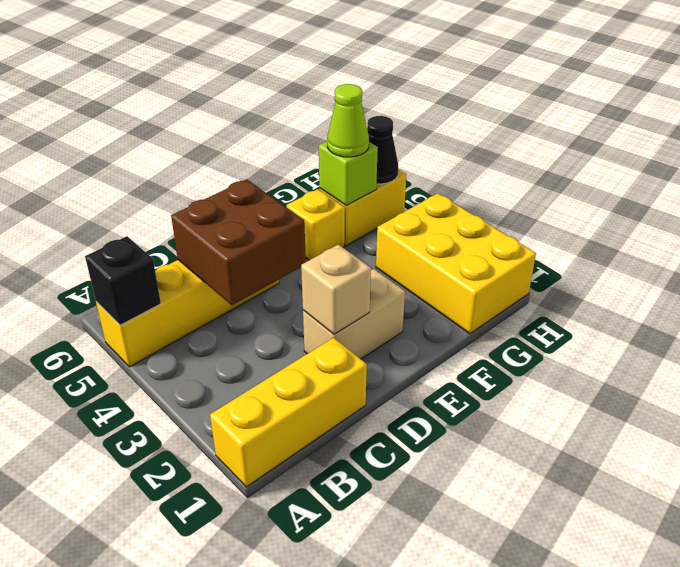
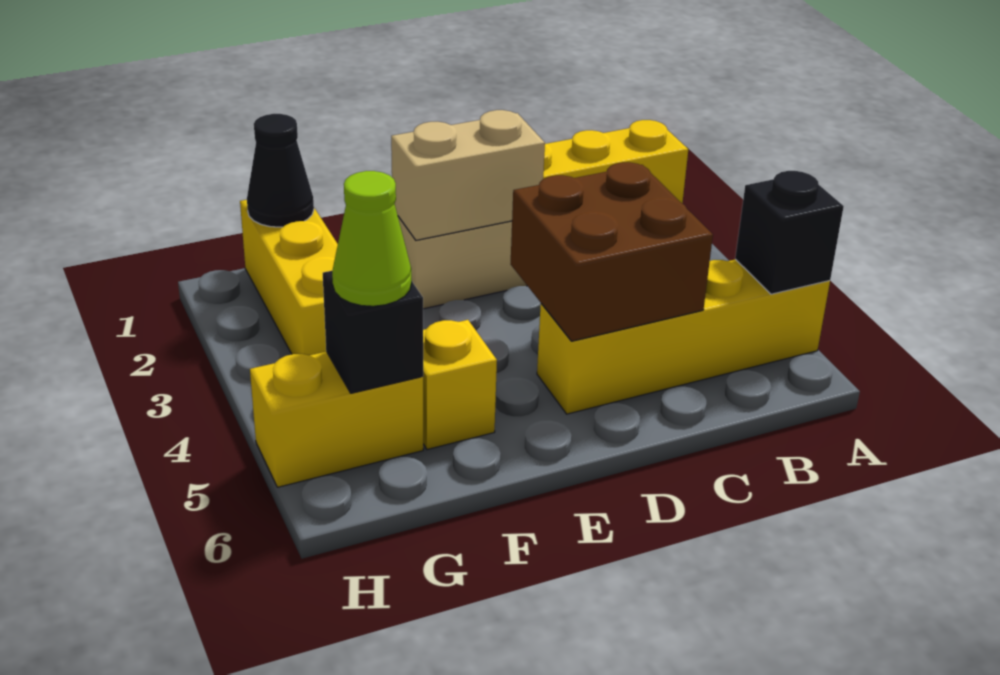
tan 1x1 brick [301,244,371,334] -> tan 1x2 brick [391,110,545,240]
yellow 2x3 brick [376,193,536,334] -> yellow 1x3 brick [240,200,338,355]
lime 1x1 brick [319,141,378,206] -> black 1x1 brick [323,271,423,393]
black 1x1 cone [367,116,398,184] -> black 1x1 cone moved to [247,114,314,227]

